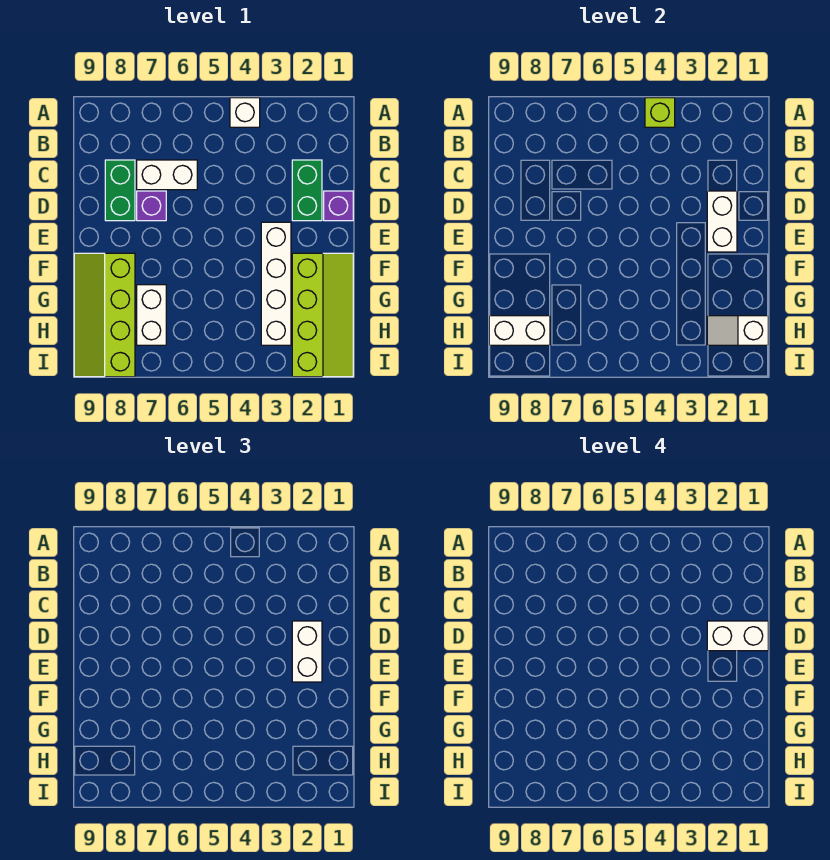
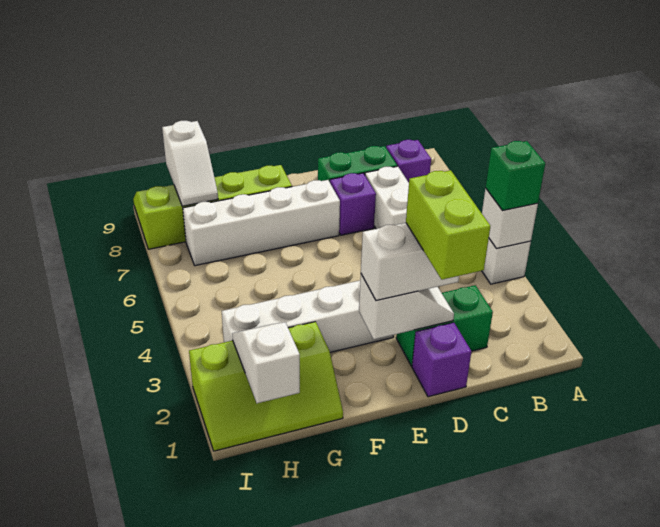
lime 1x1 brick [645,98,675,127] -> white 1x1 brick [482,188,538,249]
none -> green 1x1 brick [486,141,545,211]
none -> purple 1x1 brick [386,140,431,182]
white 1x2 brick [707,621,768,651] -> lime 1x2 brick [406,170,490,280]
white 1x2 brick [707,191,737,252] -> white 1x2 slope [359,274,454,339]
lime 2x4 slope [292,253,353,377] -> lime 2x3 slope [189,322,343,451]
white 1x2 brick [137,285,166,345] -> white 1x4 brick [183,180,340,266]
white 1x2 brick [489,316,550,345] -> white 1x2 slope [162,121,218,206]

